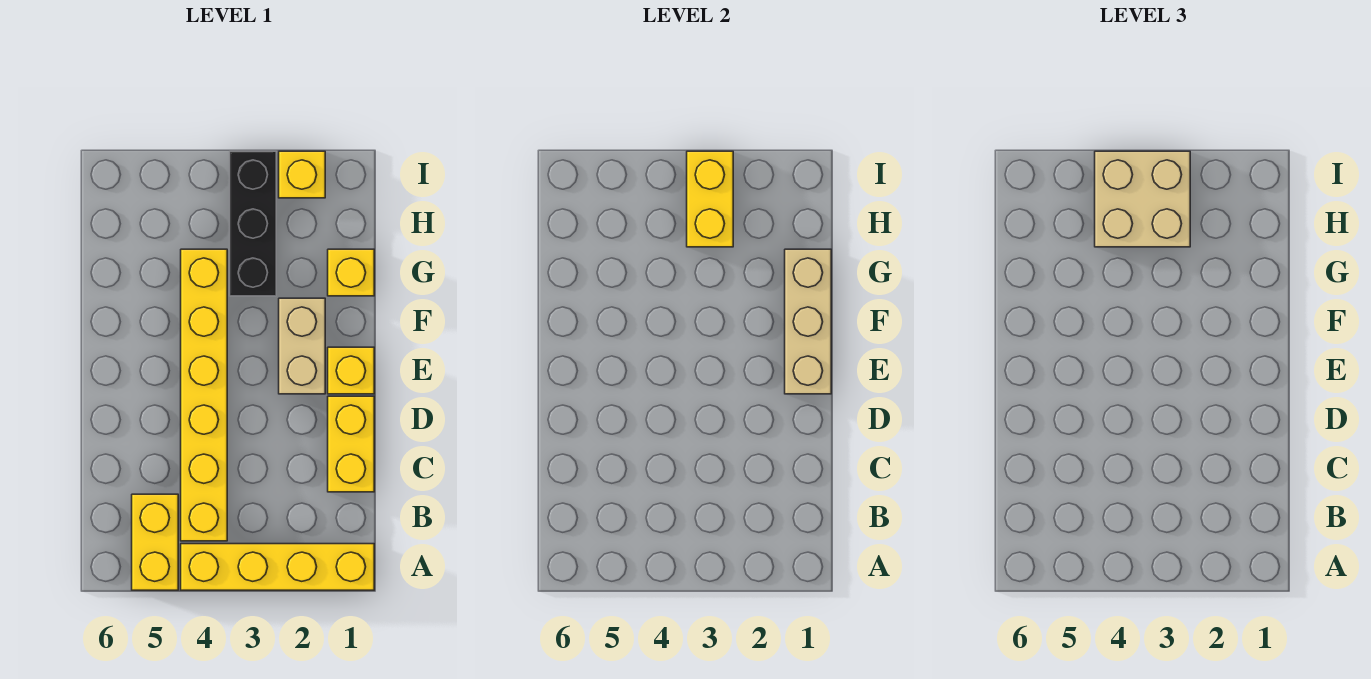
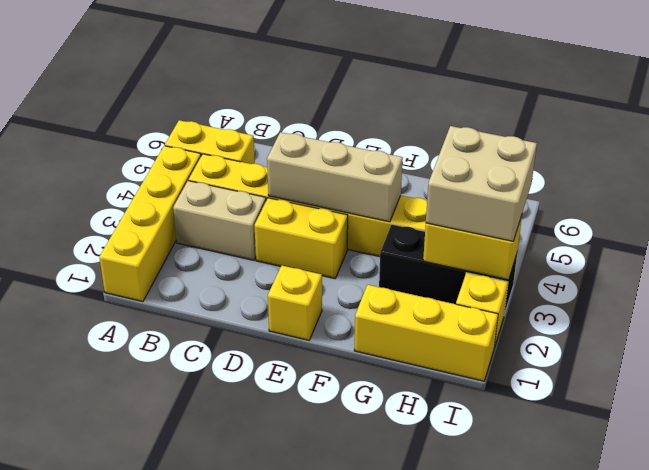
yellow 1x2 brick [328,396,374,492] -> yellow 1x2 brick moved to [255,198,348,278]
tan 1x3 brick [785,249,831,394] -> tan 1x3 brick moved to [267,132,403,222]
tan 1x2 brick [279,298,325,394] -> tan 1x2 brick moved to [173,181,266,260]
yellow 1x1 brick [328,249,374,296] -> yellow 1x3 brick [354,285,498,381]

